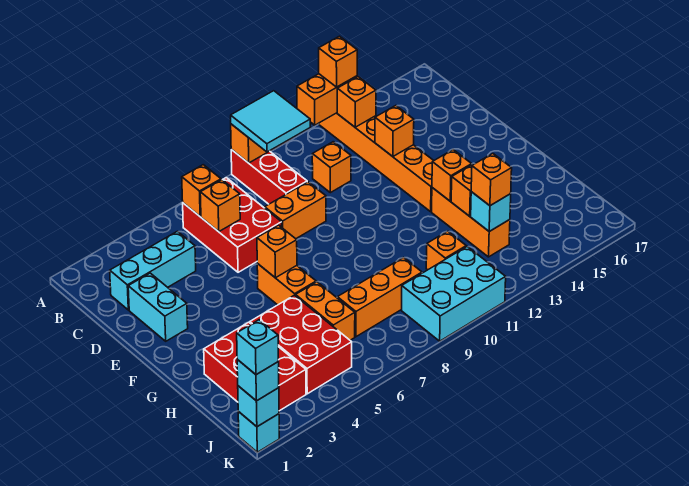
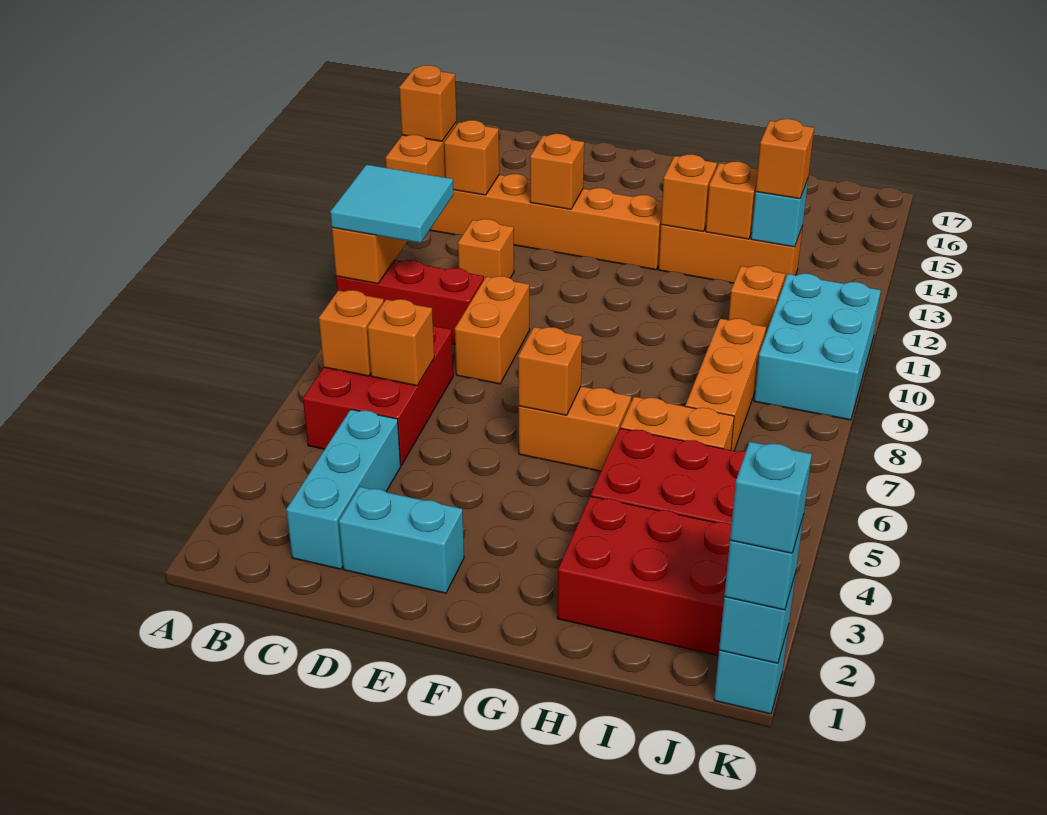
red 2x3 brick [183,178,282,272] -> red 2x3 brick turned to [303,325,453,465]

